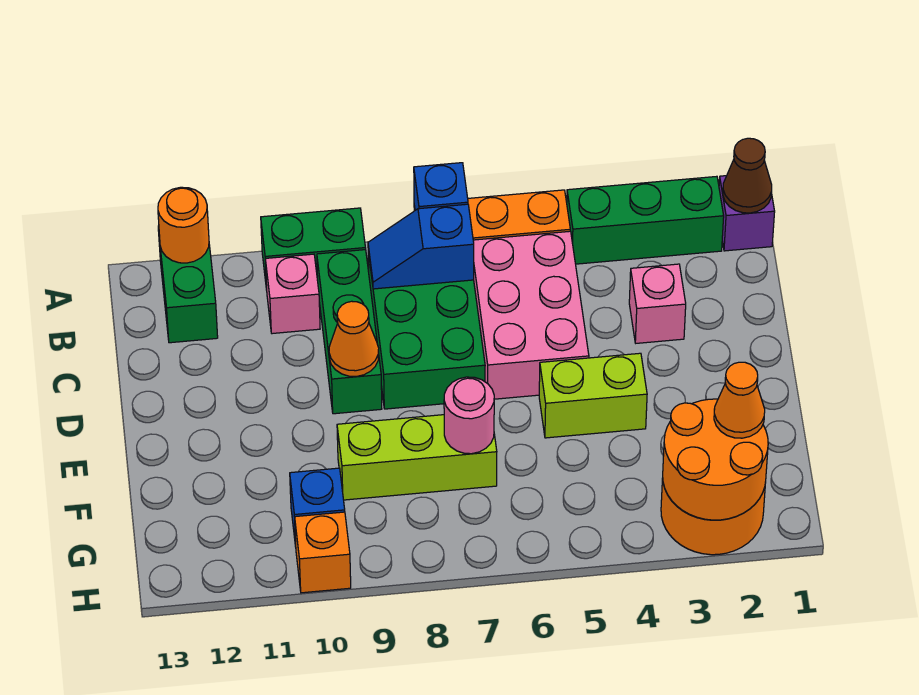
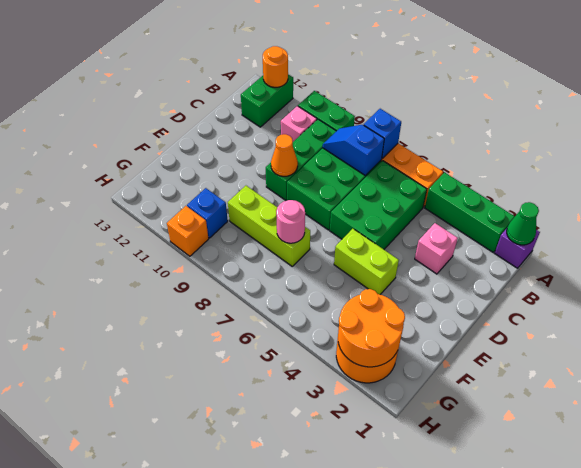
brown 1x1 cone [723,138,772,213] -> green 1x1 cone [507,202,539,245]
pink 2x3 brick [473,231,589,399] -> green 2x3 brick [330,161,427,249]
orange 1x1 cone [714,362,765,438] -> none

